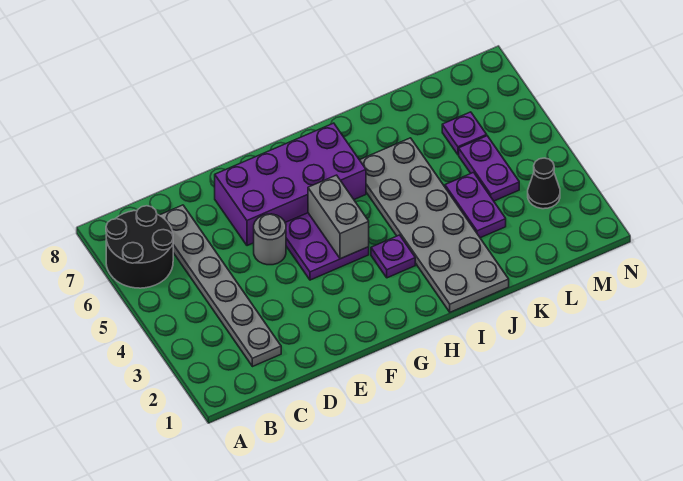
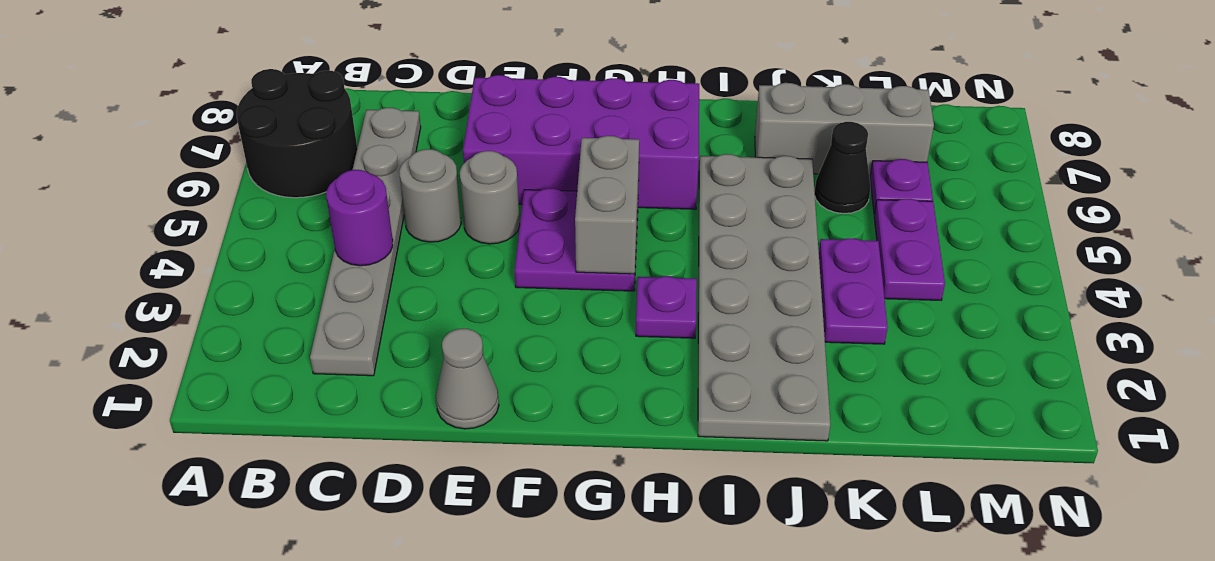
none -> purple 1x1 round brick [326,170,393,266]
none -> grey 1x1 round brick [399,149,461,242]
none -> grey 1x1 cone [436,329,499,429]
none -> grey 1x3 brick [755,83,934,175]
black 1x1 cone [528,158,560,209] -> black 1x1 cone moved to [815,122,871,214]

